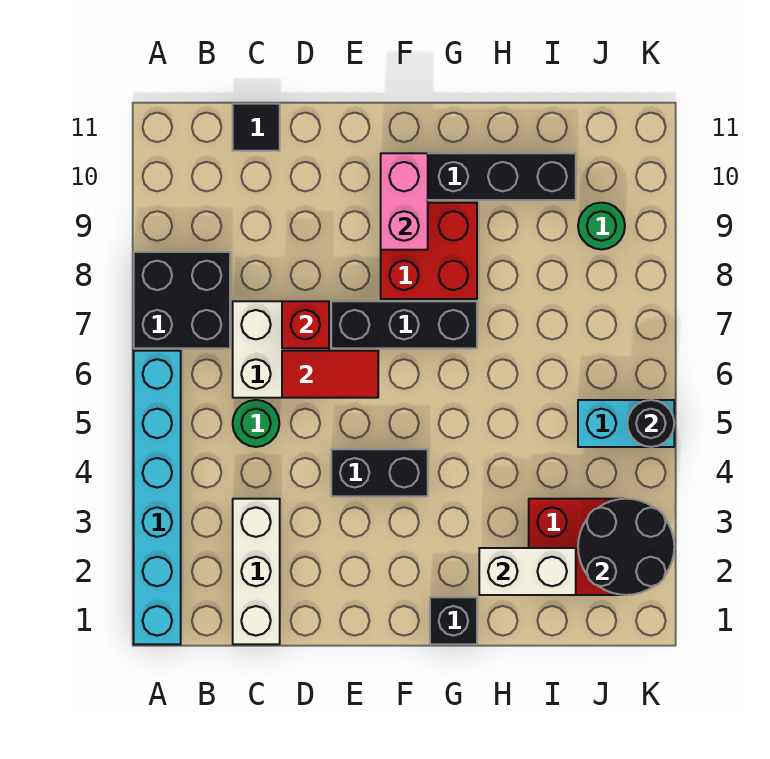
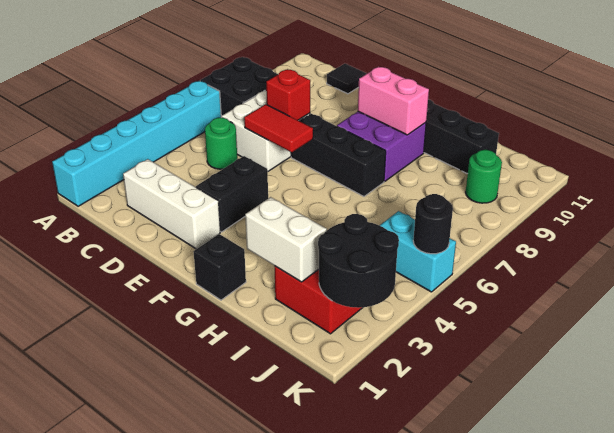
white 1x3 brick [233,499,280,644] -> white 1x3 brick turned to [123,159,220,249]
black 1x2 brick [331,449,428,496] -> black 1x2 brick turned to [196,156,268,232]
red 2x2 brick [381,203,477,299] -> purple 2x2 brick [337,112,426,181]
pink 1x2 brick [381,153,428,250] -> pink 1x2 brick turned to [358,67,429,135]

